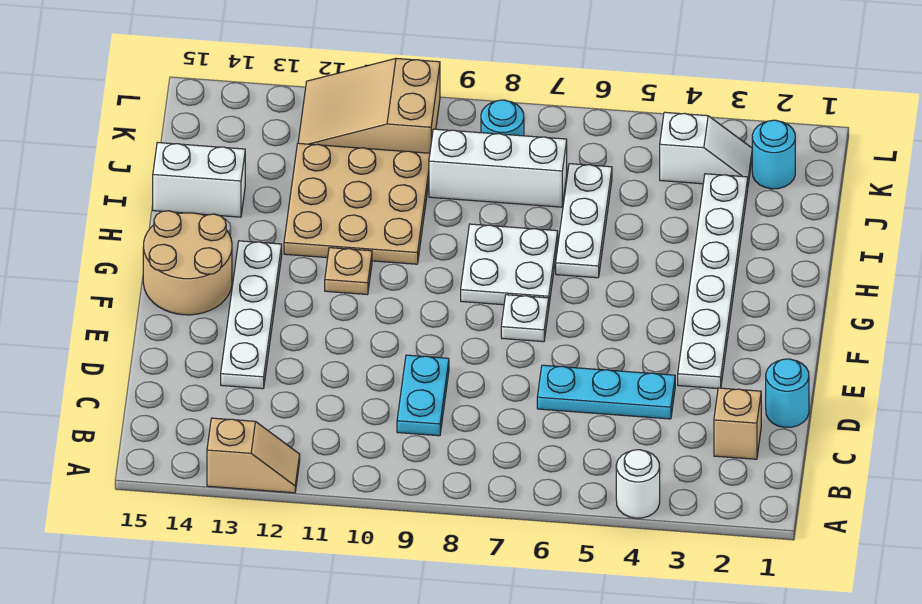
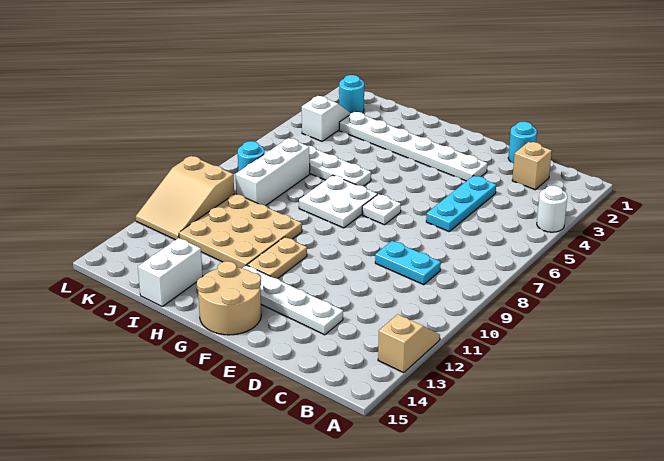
tan 1x1 plate [325,248,372,295] -> tan 1x2 plate [247,237,307,279]

